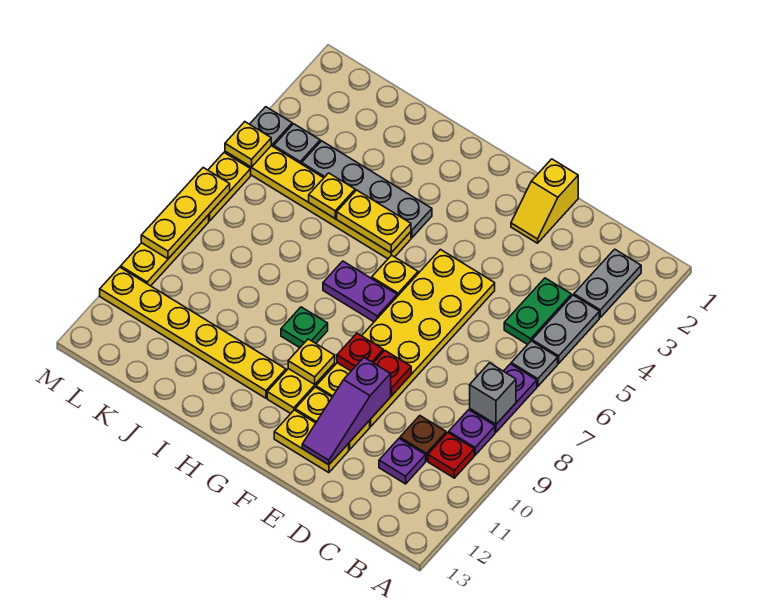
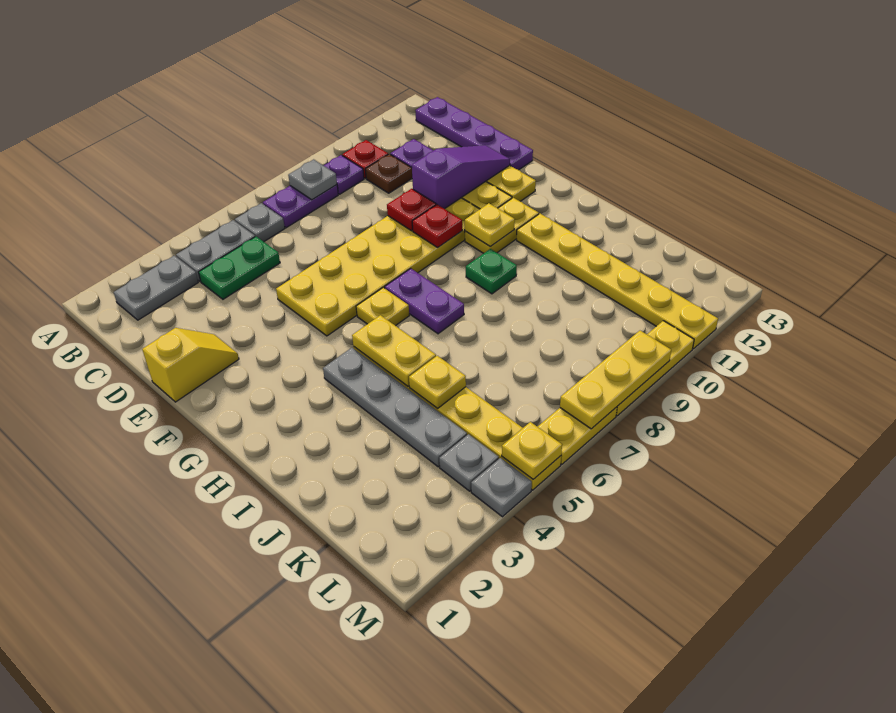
grey 1x1 brick [470,363,516,424] -> grey 1x1 plate [288,159,337,200]
none -> purple 1x4 plate [415,97,533,170]

